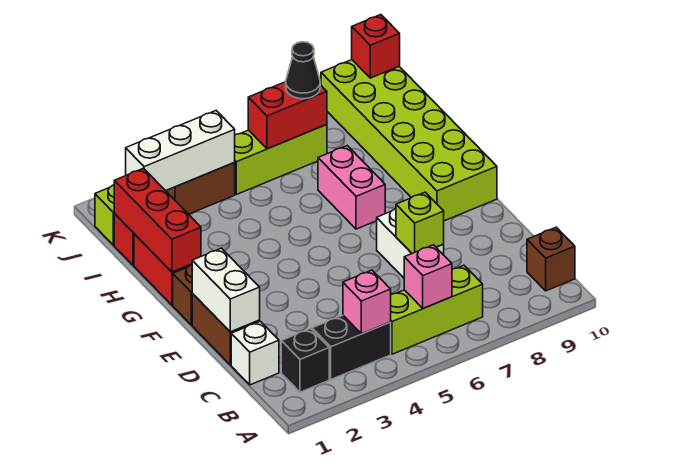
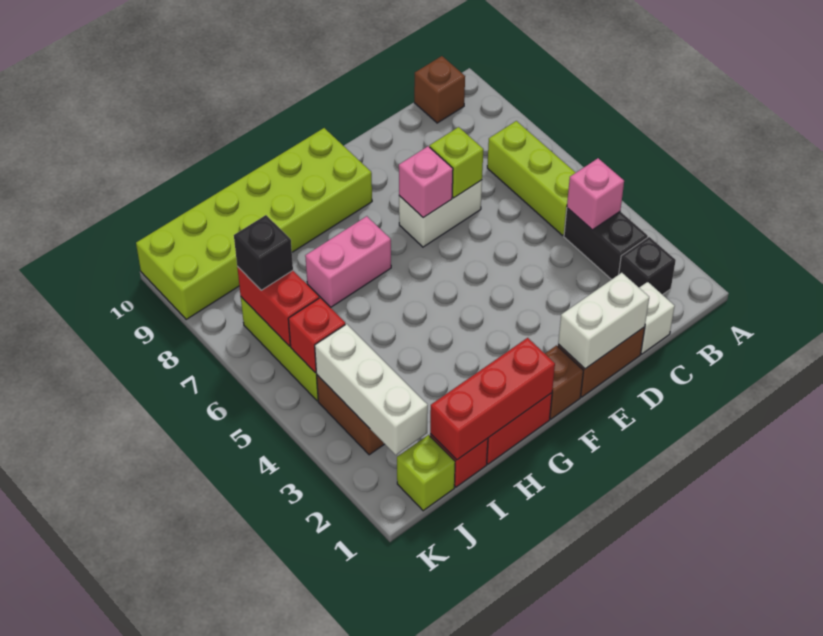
pink 1x1 brick [404,245,452,308] -> pink 1x1 brick moved to [399,146,453,218]
black 1x1 cone [286,42,320,99] -> black 1x1 brick [234,215,293,290]
red 1x1 brick [352,15,400,78] -> red 1x1 brick moved to [288,298,345,373]

